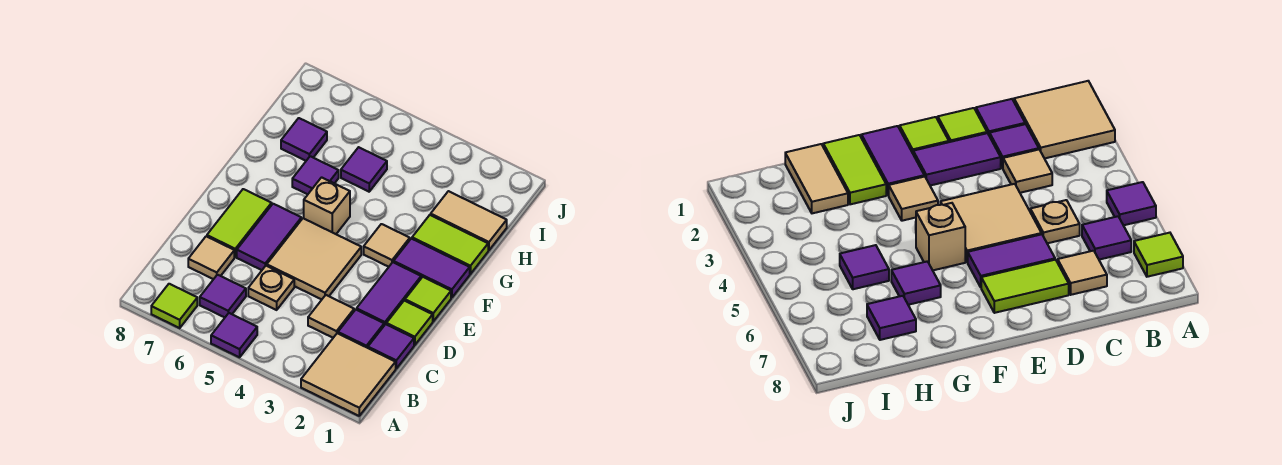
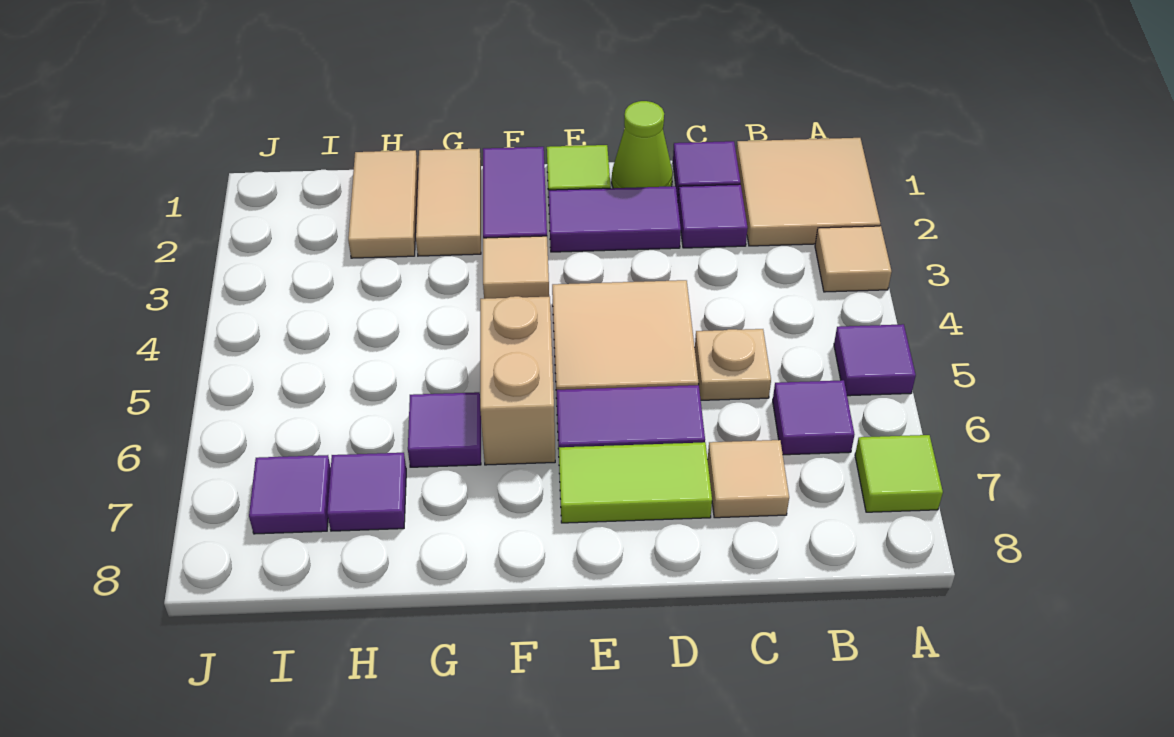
tan 1x1 tile [308,295,354,338] -> tan 1x1 tile moved to [815,226,892,292]
lime 1x1 tile [386,301,433,345] -> lime 1x1 cone [612,101,673,188]
tan 1x1 brick [304,177,350,234] -> tan 1x2 brick [480,296,555,465]
lime 1x2 tile [412,215,488,274] -> tan 1x2 tile [416,149,481,256]
purple 1x1 tile [341,147,387,192] -> purple 1x1 tile moved to [249,455,331,534]

